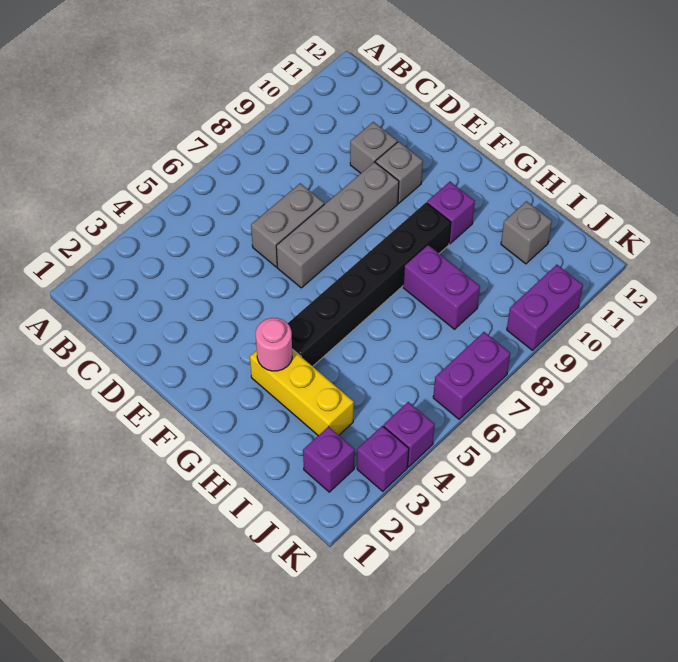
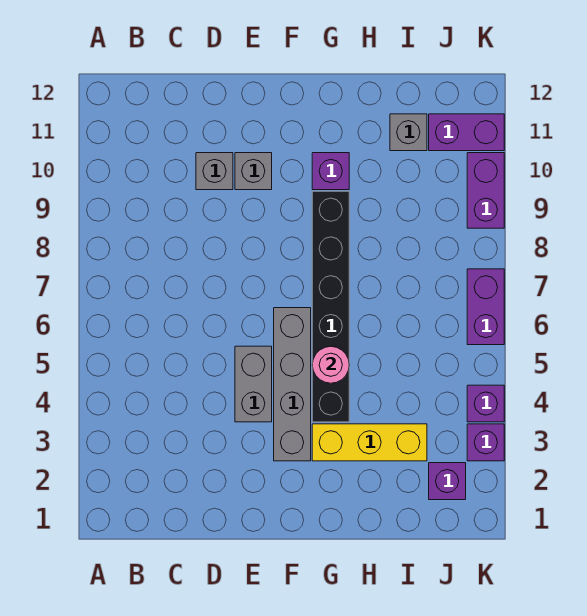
grey 1x2 brick [251,183,324,267] -> grey 1x2 brick moved to [235,346,272,422]
grey 1x4 brick [276,162,399,288] -> grey 1x4 brick moved to [274,308,311,461]
pink 1x1 round brick [256,318,292,371] -> pink 1x1 round brick moved to [312,346,349,383]
purple 1x2 brick [403,245,480,329] -> purple 1x2 brick moved to [429,114,504,151]

